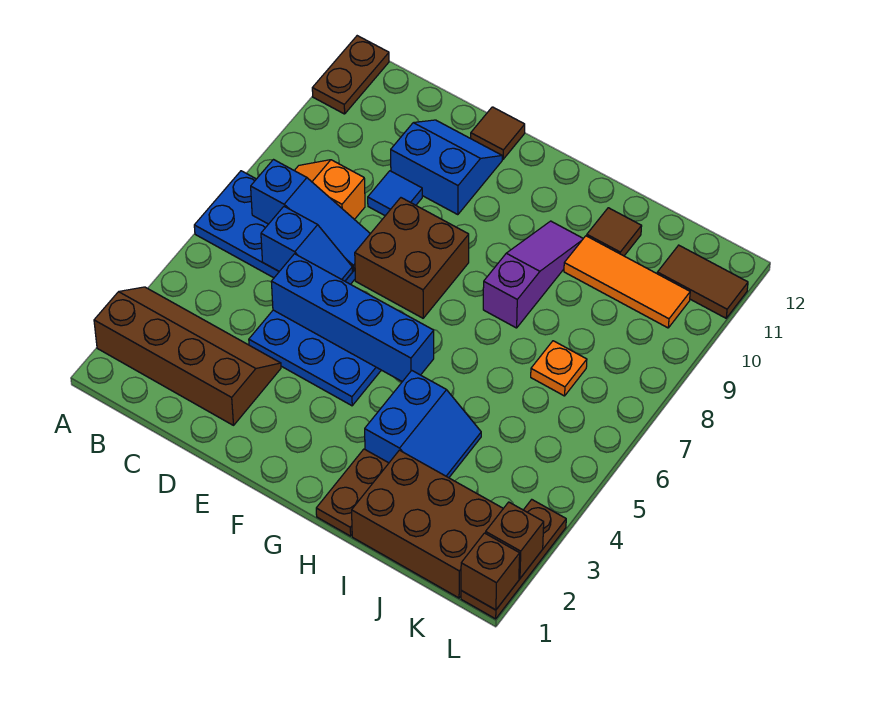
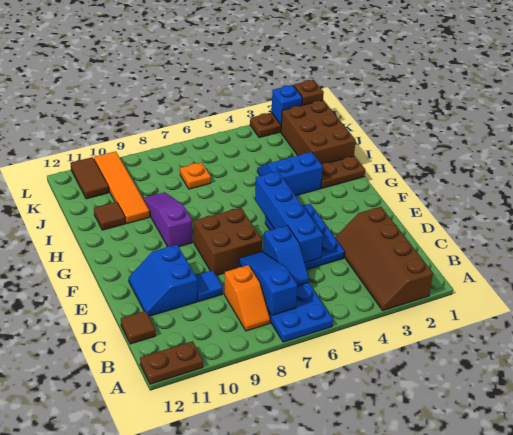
blue 1x2 slope [261,207,352,281] -> blue 1x2 slope turned to [263,226,309,286]
brown 1x1 tile [471,107,525,159] -> brown 1x1 tile moved to [121,311,156,344]
purple 1x3 slope [483,221,583,328] -> purple 1x3 slope turned to [143,192,192,247]
orange 1x3 tile [564,236,690,328] -> orange 1x4 tile [94,151,150,223]
brown 1x1 brick [486,502,544,578] -> blue 1x1 brick [272,85,302,124]

